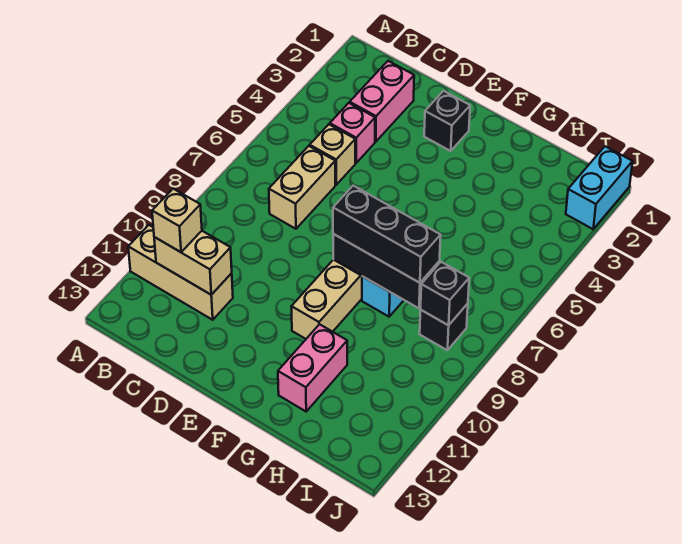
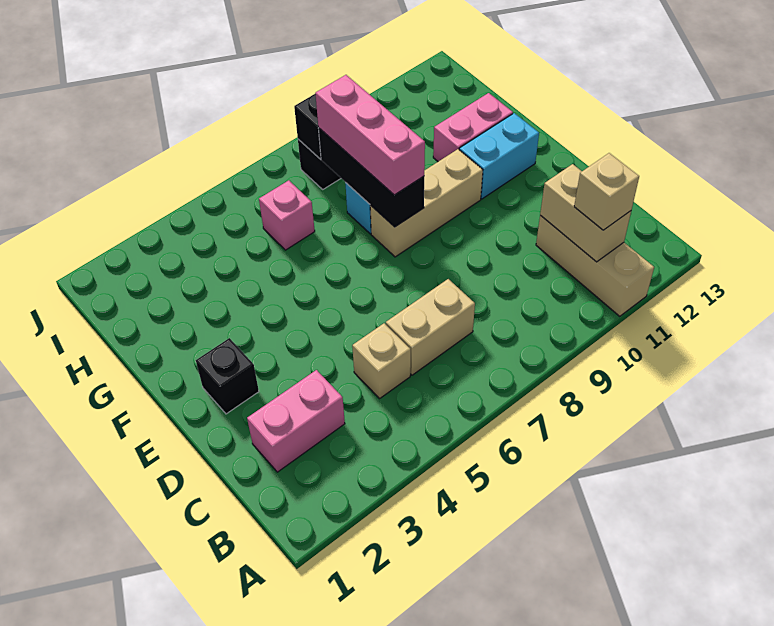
pink 1x1 brick [330,103,375,163] -> pink 1x1 brick moved to [259,180,315,250]
black 1x3 brick [333,186,441,283] -> pink 1x3 brick [315,75,425,195]
cyan 1x2 brick [566,146,633,229] -> cyan 1x2 brick moved to [459,113,539,199]

